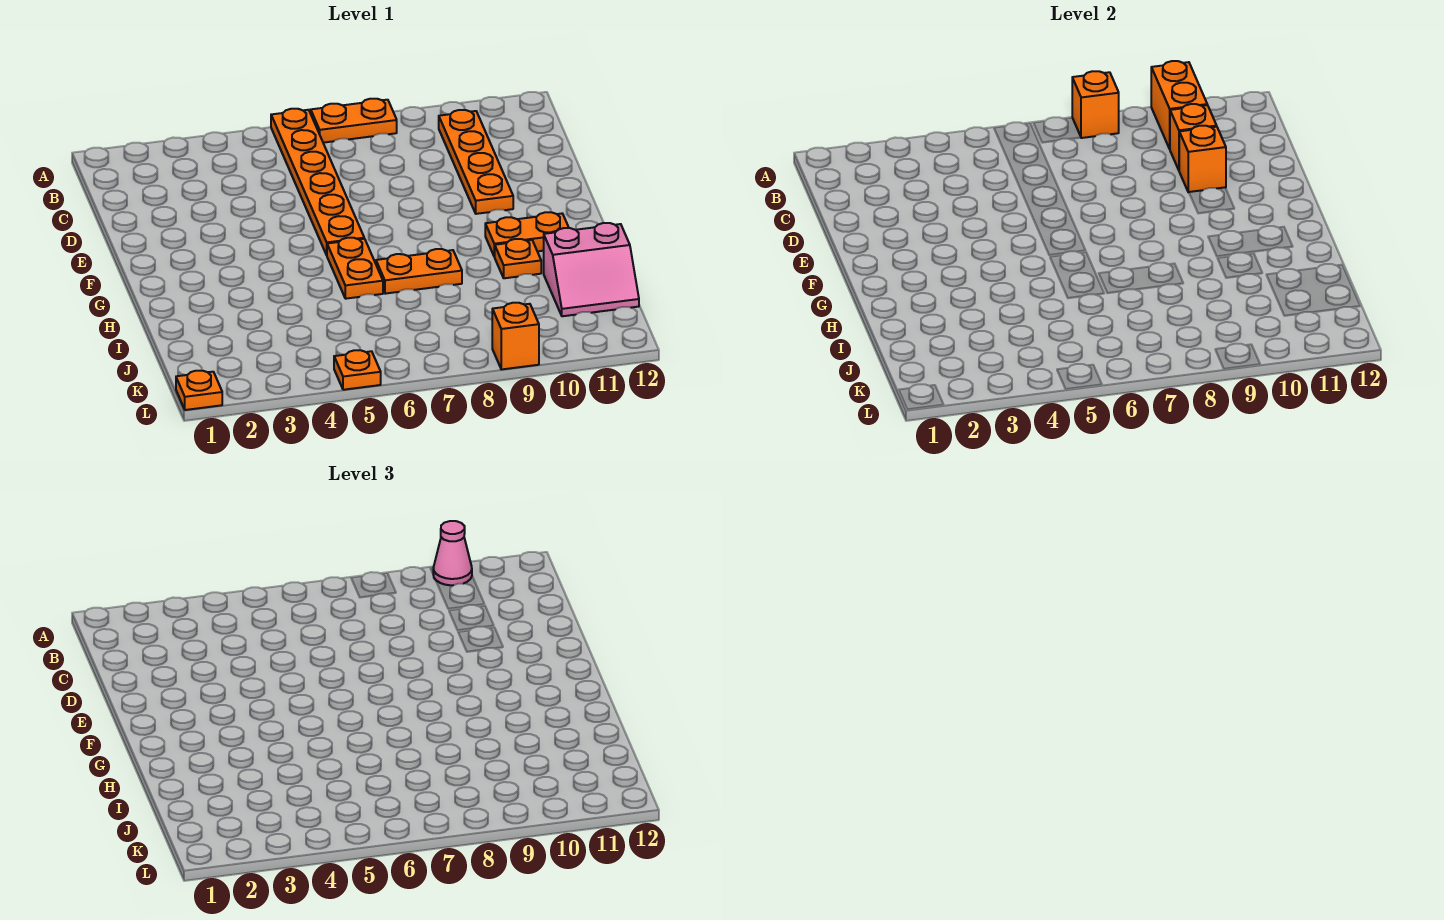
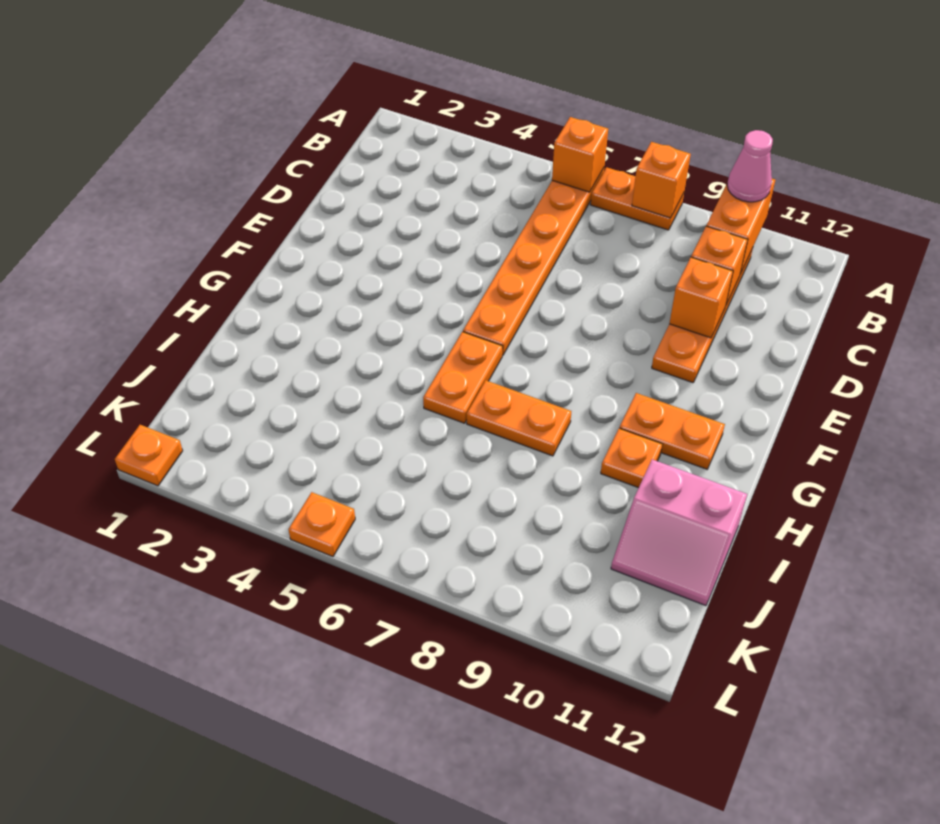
orange 1x1 brick [492,303,539,369] -> orange 1x1 brick moved to [552,117,608,192]

